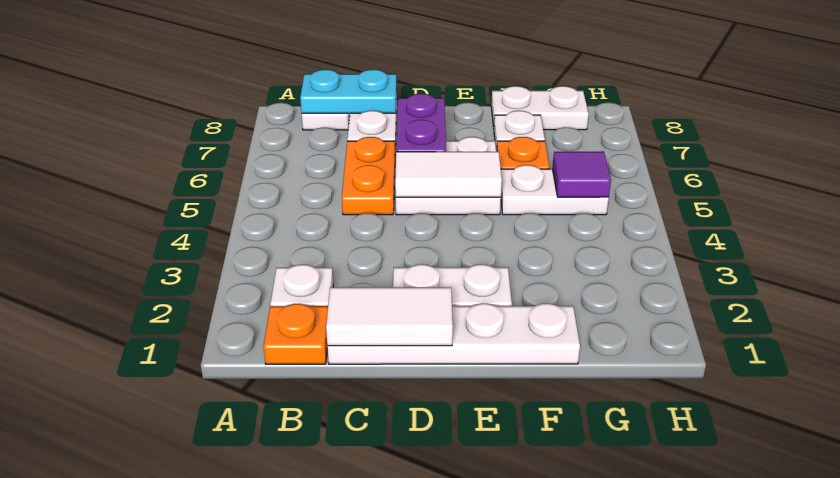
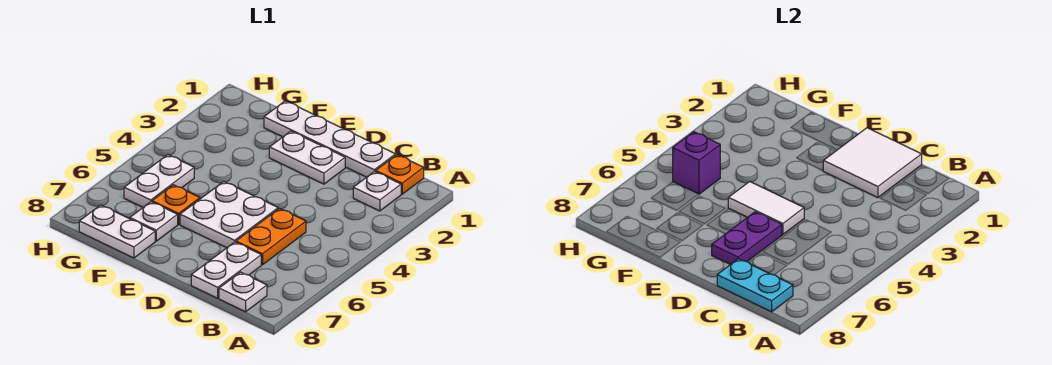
white 1x2 tile [326,287,453,346] -> white 2x2 tile [823,128,922,198]
white 1x2 plate [501,165,609,215] -> white 1x2 plate turned to [124,155,194,207]
purple 1x1 tile [552,151,611,197] -> purple 1x1 brick [673,132,720,194]

